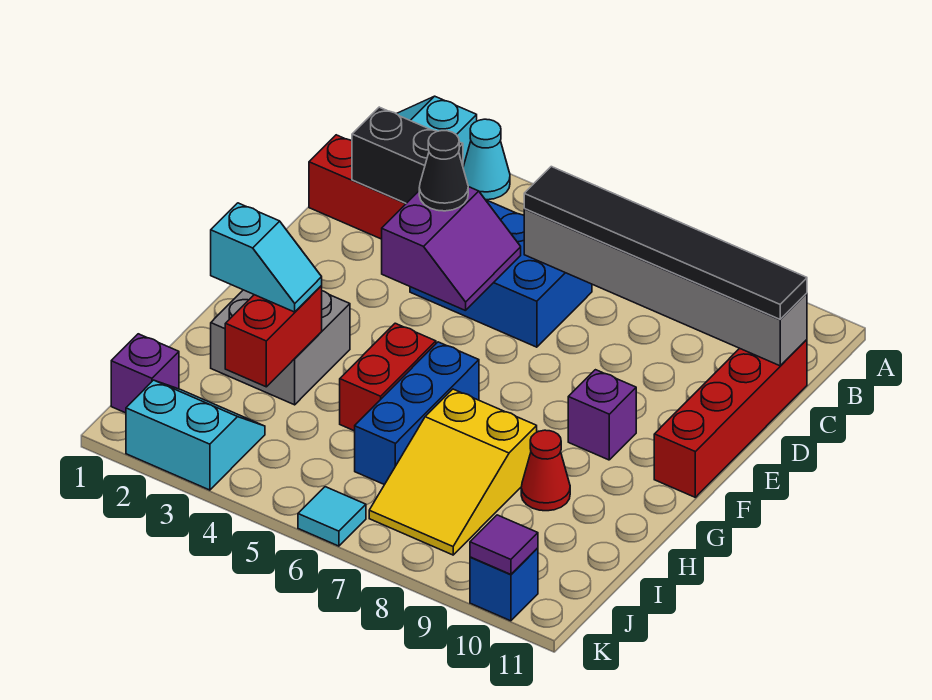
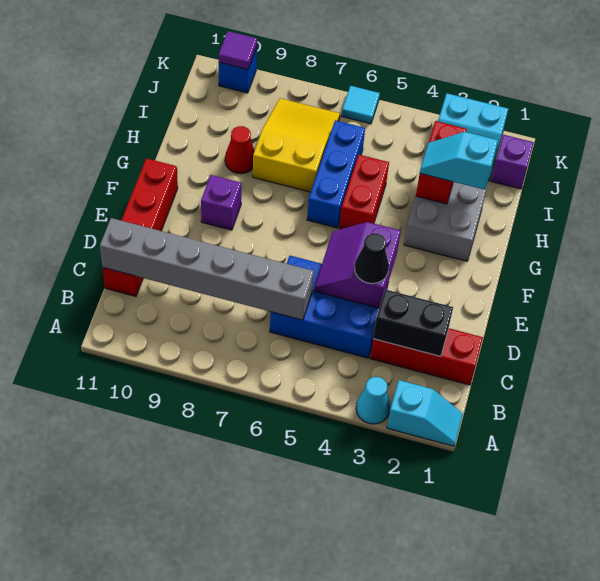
black 1x6 tile [524,167,807,319] -> none

